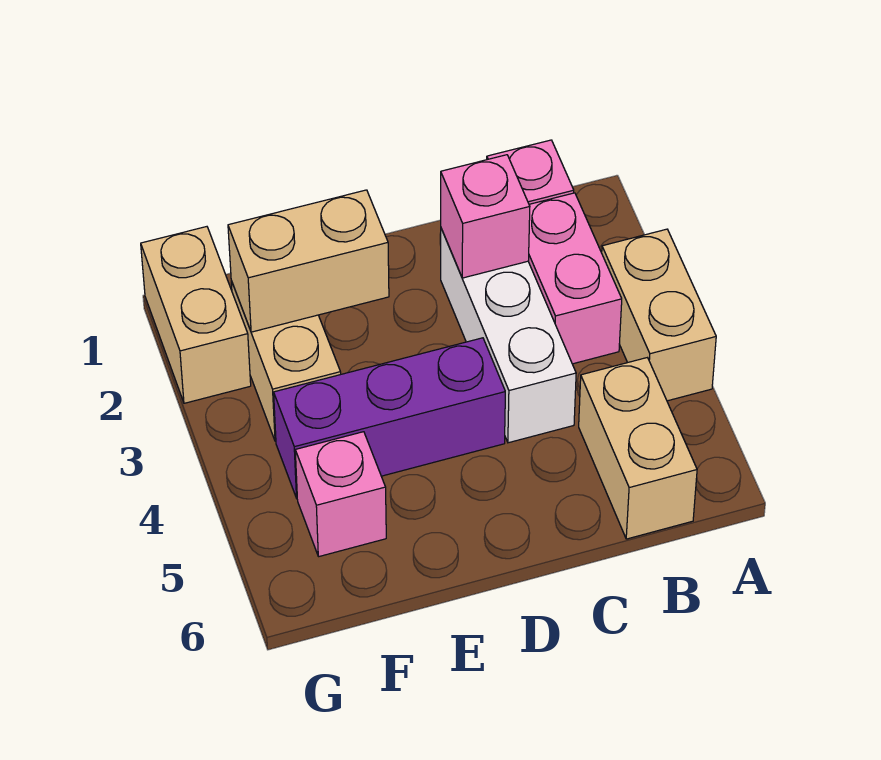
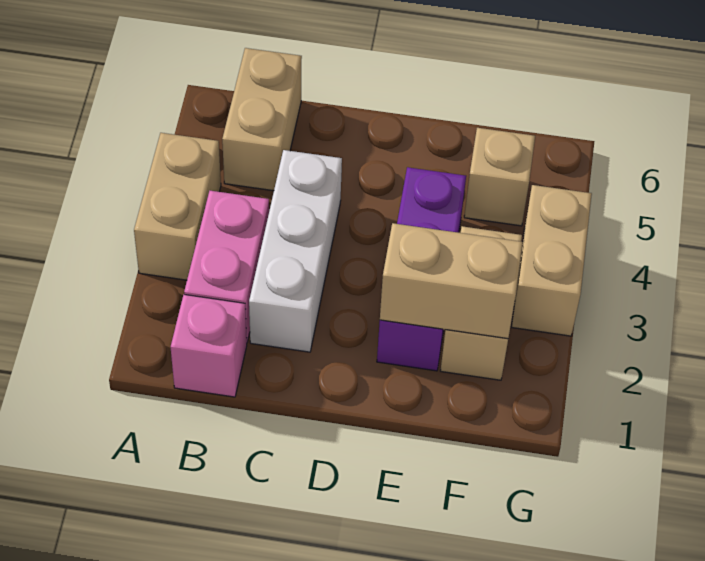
pink 1x1 brick [441,155,530,278] -> none
purple 1x3 brick [274,338,505,498] -> purple 1x3 brick turned to [377,167,466,371]
pink 1x1 brick [295,432,386,557] -> tan 1x1 brick [464,128,535,226]
tan 1x2 brick [141,227,251,403] -> tan 1x2 brick moved to [512,185,592,336]

